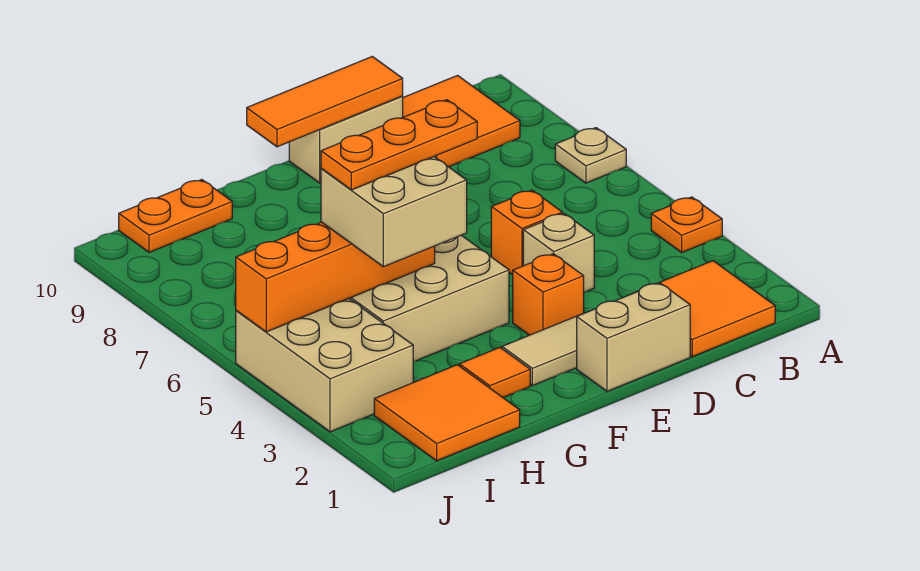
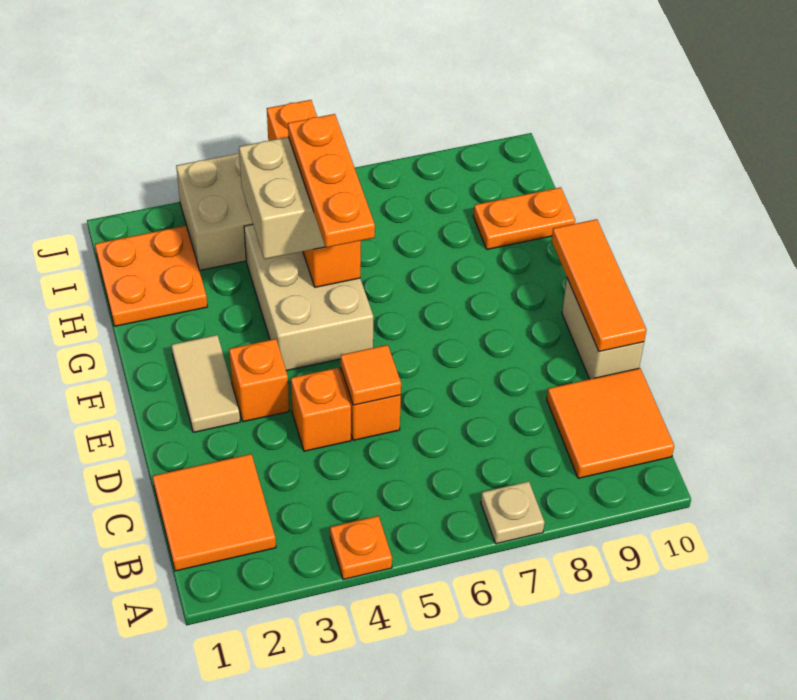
tan 1x2 brick [577,283,690,391] -> none
tan 1x1 brick [523,213,594,292] -> orange 1x1 brick [291,368,351,451]
orange 1x1 tile [459,347,530,398] -> orange 1x1 tile moved to [341,345,401,405]
orange 2x2 tile [374,365,520,461] -> orange 2x2 plate [95,226,207,326]
orange 1x2 plate [119,180,232,253] -> orange 1x2 plate turned to [473,187,575,249]

